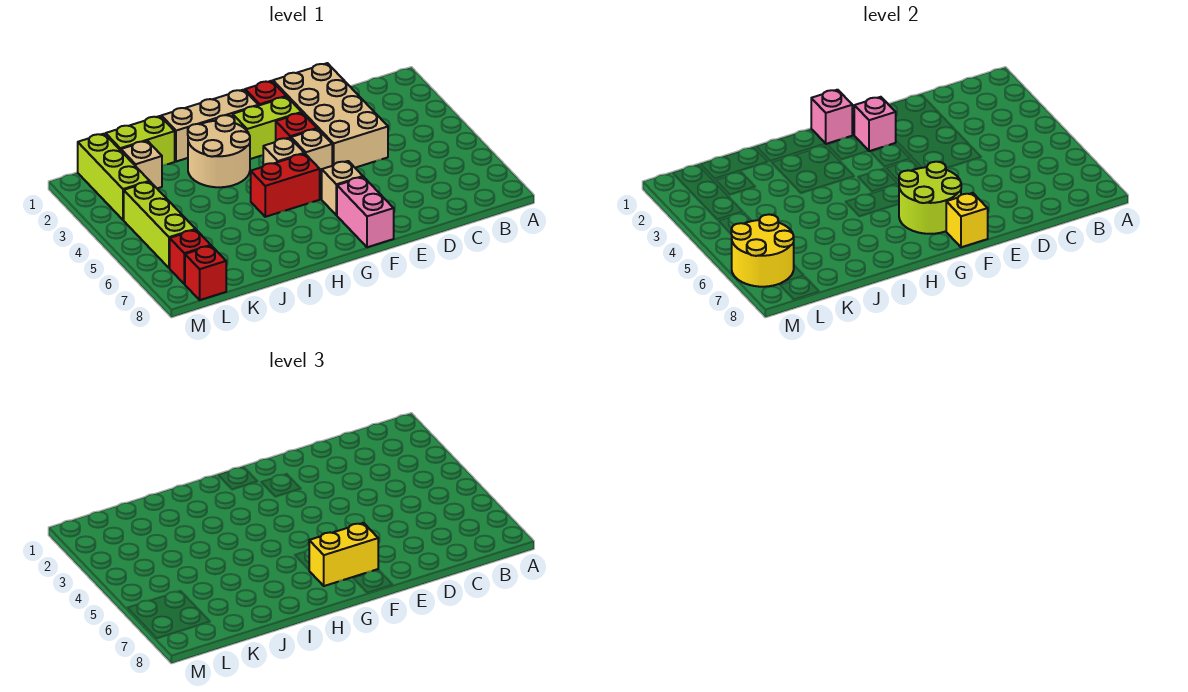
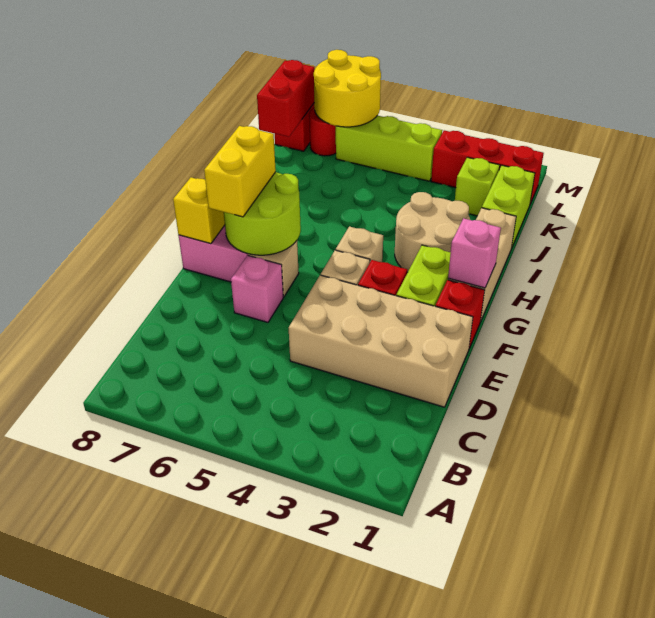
pink 1x1 brick [854,97,896,151] -> pink 1x1 brick moved to [231,255,283,322]
red 1x2 brick [251,154,320,217] -> red 1x2 brick moved to [257,60,315,137]
tan 1x1 brick [121,141,162,188] -> lime 1x1 brick [455,157,500,216]
lime 1x3 brick [78,134,150,220] -> red 1x3 brick [431,130,544,204]
red 1x1 brick [170,230,211,284] -> red 1x1 round brick [309,107,336,156]

